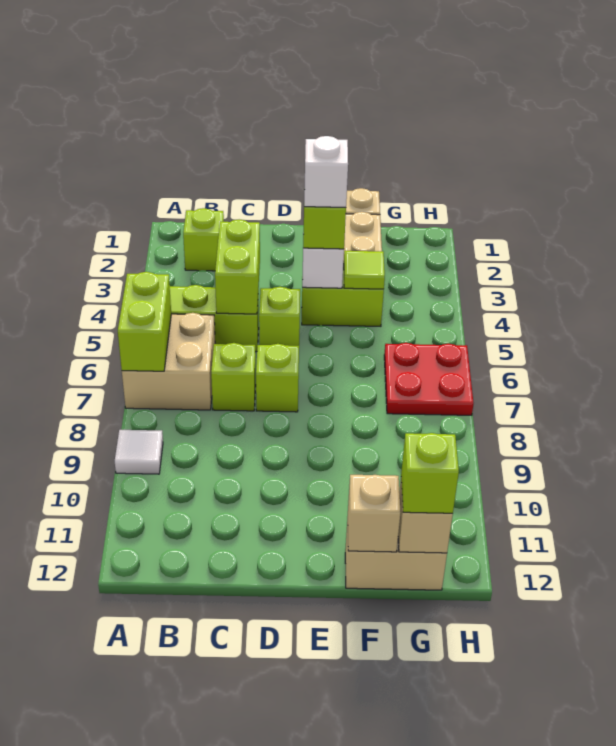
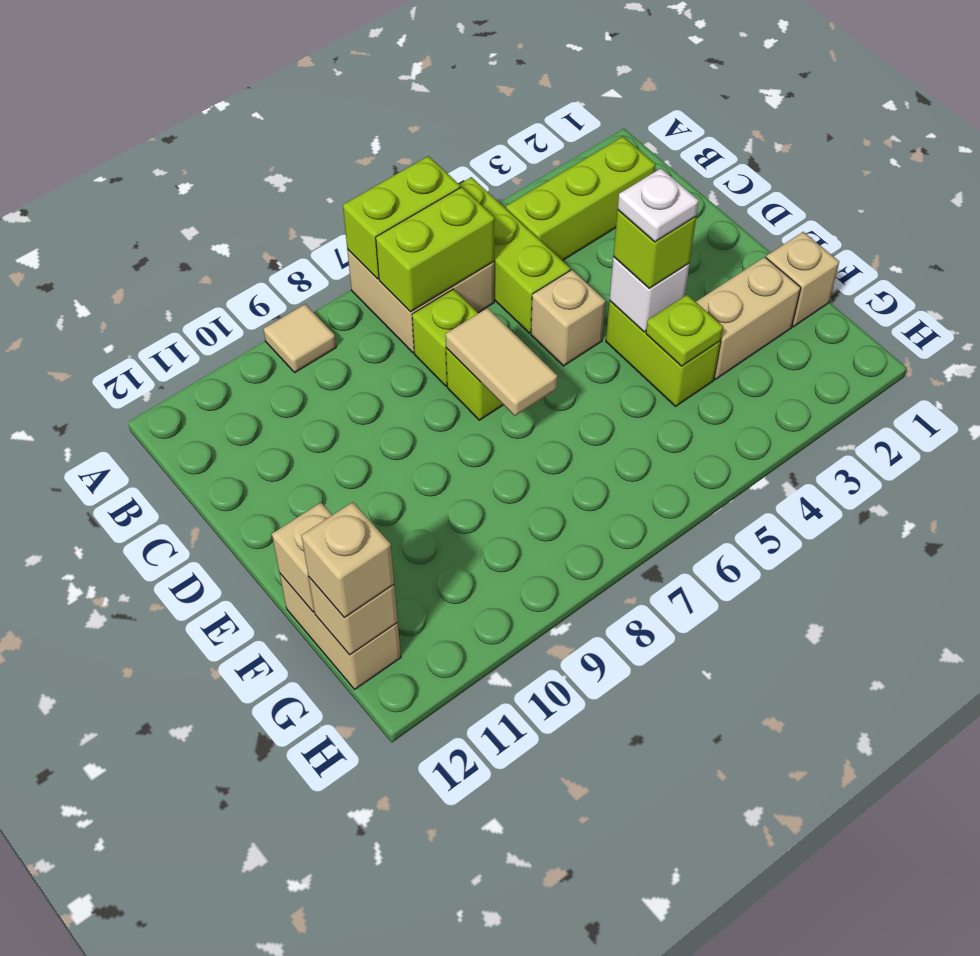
white 1x1 tile [115,430,163,474] -> tan 1x1 tile [263,304,336,372]
lime 1x1 brick [183,208,224,271] -> lime 1x3 brick [506,137,655,261]
lime 1x2 brick [215,220,260,314] -> lime 1x2 brick moved to [376,187,495,312]
lime 1x1 brick [259,287,300,346] -> tan 1x1 brick [531,270,606,366]
none -> tan 1x2 tile [445,308,557,416]
white 1x1 brick [304,136,348,207] -> white 1x1 plate [618,168,699,242]
lime 1x1 tile [343,251,385,289] -> lime 1x1 plate [646,295,723,366]
red 2x2 plate [384,343,474,415] -> none
lime 1x1 brick [401,433,459,514] -> tan 1x1 brick [301,502,394,618]

